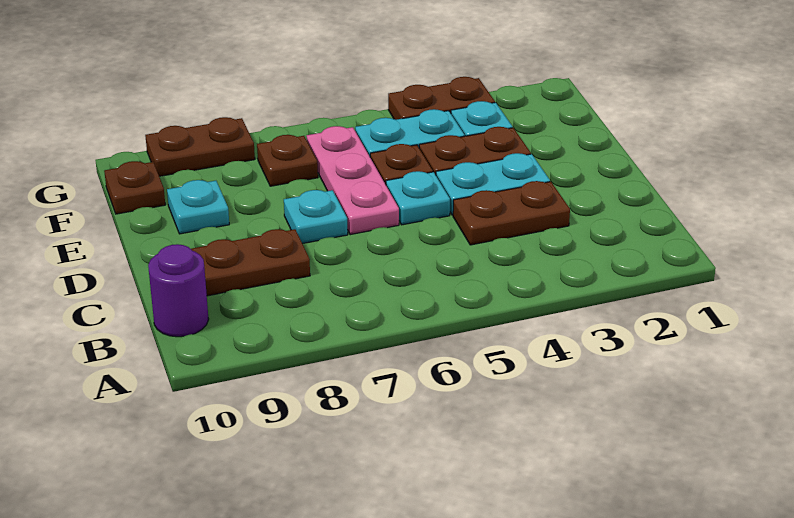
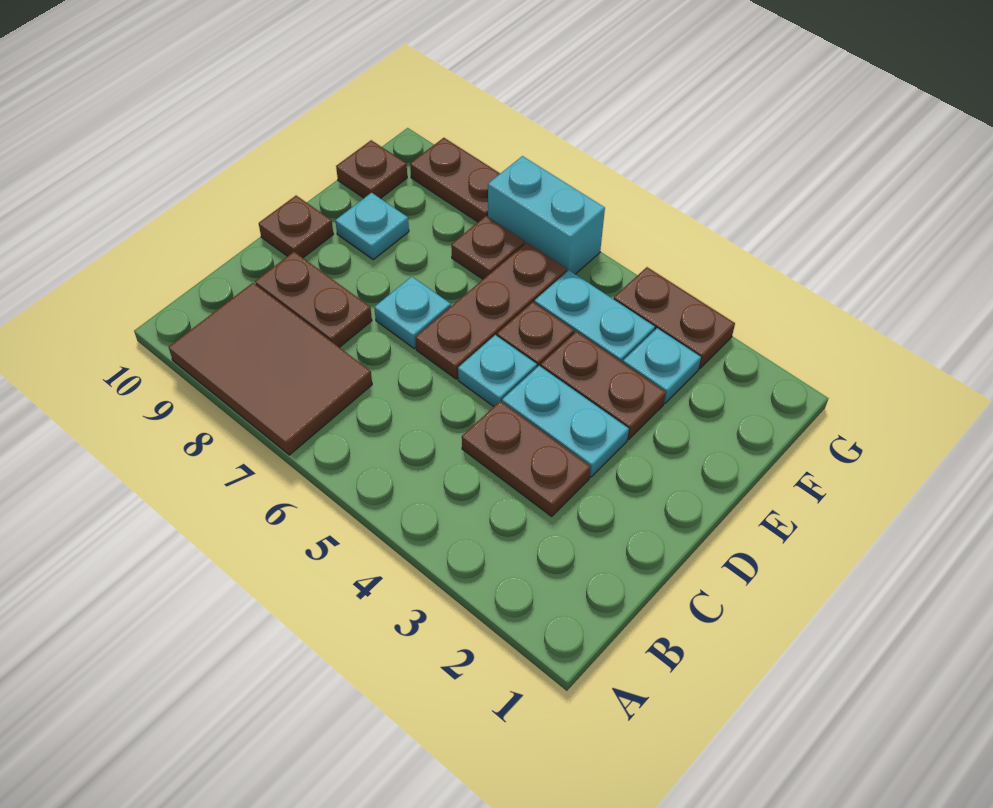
none -> brown 2x3 tile [169,283,372,455]
purple 1x1 round brick [148,244,209,337] -> none
pink 1x3 plate [307,126,399,235] -> brown 1x3 plate [416,243,567,379]
none -> brown 1x1 plate [259,196,333,258]
none -> cyan 1x2 brick [488,156,605,274]

